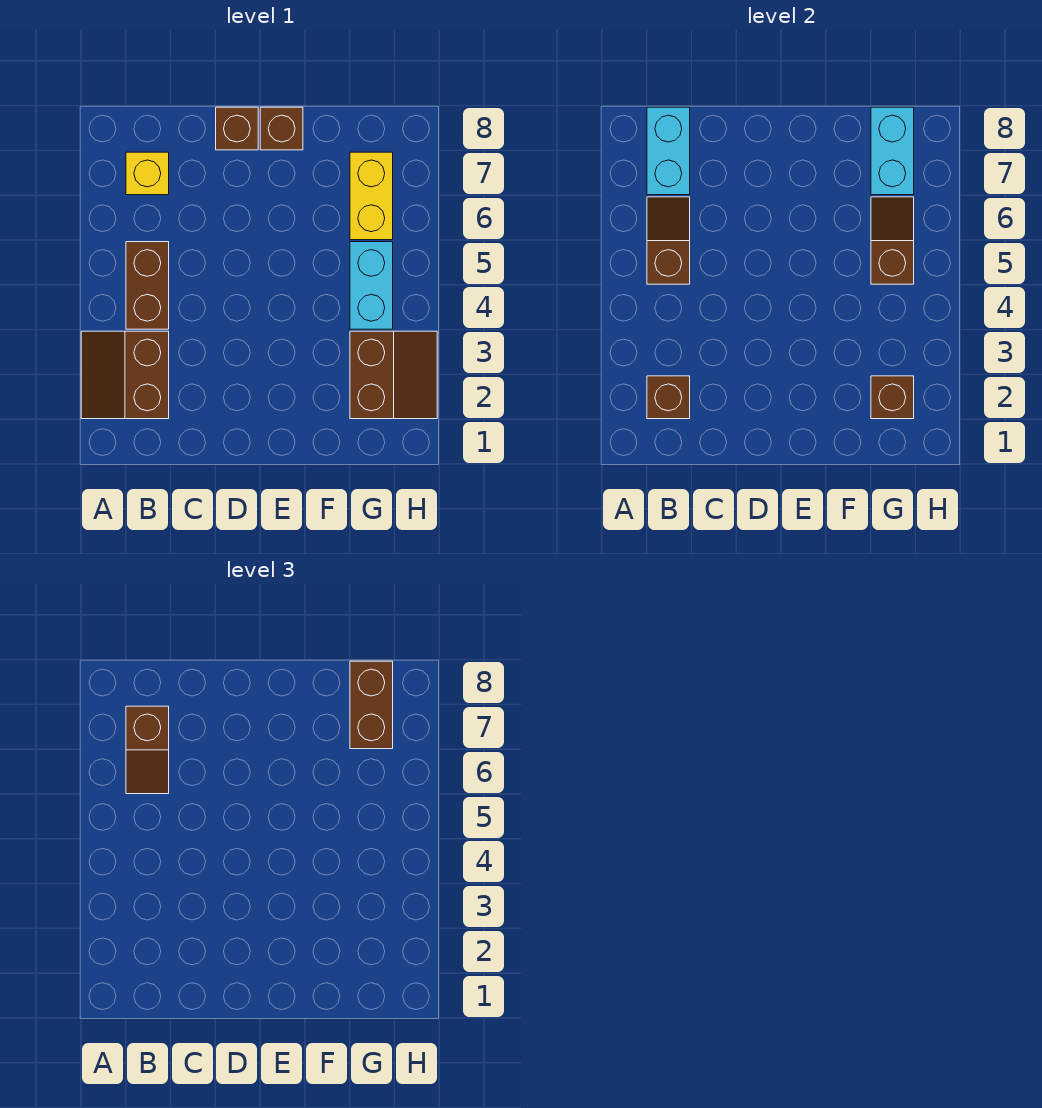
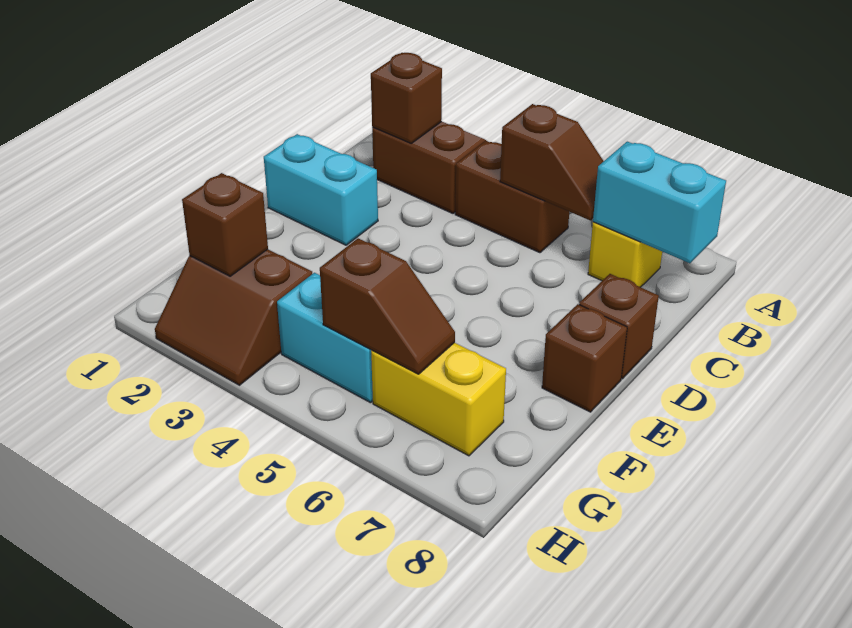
brown 1x2 slope [126,706,169,794] -> none
cyan 1x2 brick [871,107,914,195] -> cyan 1x2 brick moved to [264,134,378,245]
brown 1x2 brick [350,661,393,749] -> none

